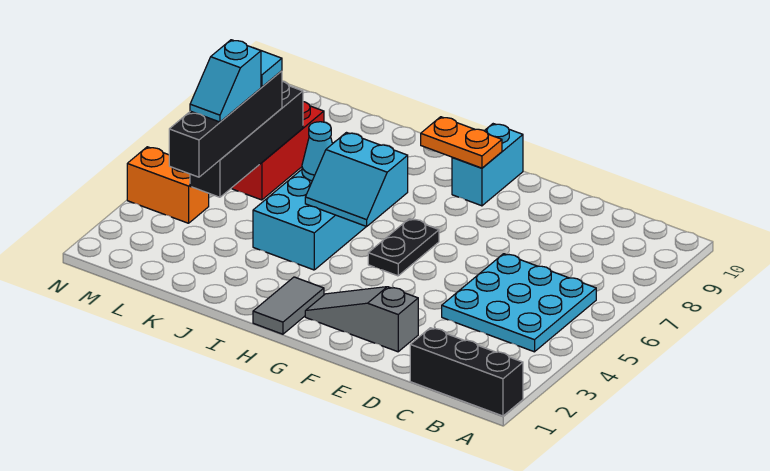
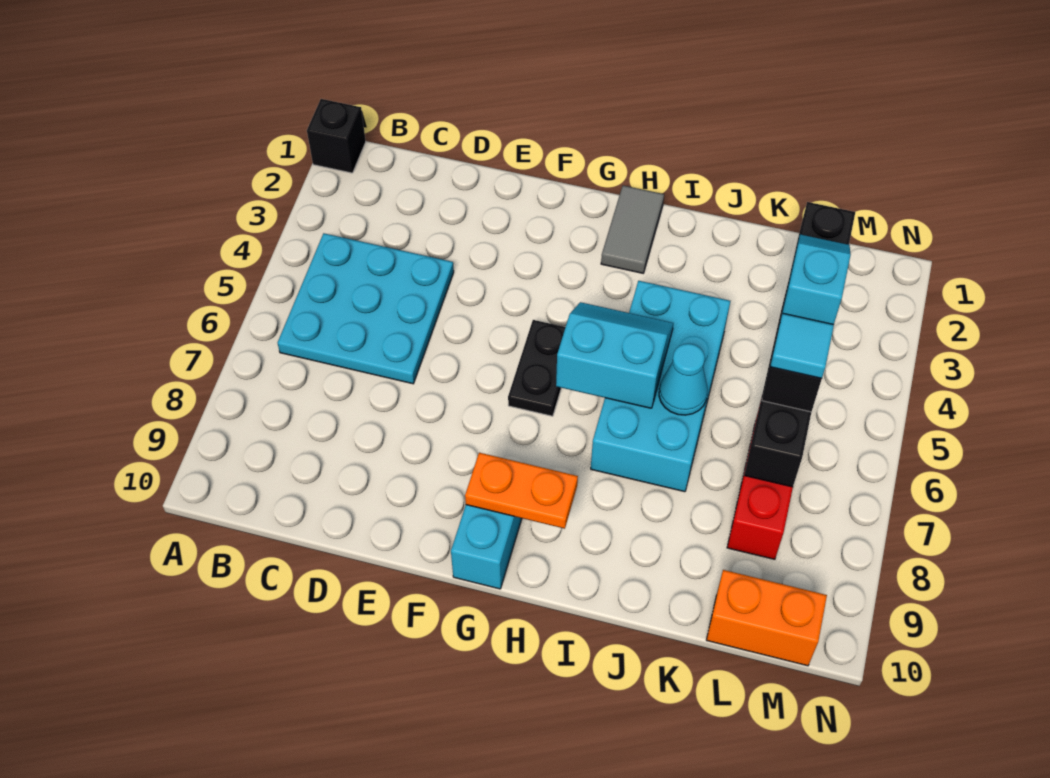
black 1x3 brick [410,328,523,416] -> black 1x1 brick [307,99,366,173]
grey 1x3 slope [305,287,418,352] -> none
orange 1x2 brick [127,147,209,223] -> orange 1x2 brick moved to [707,570,827,666]

